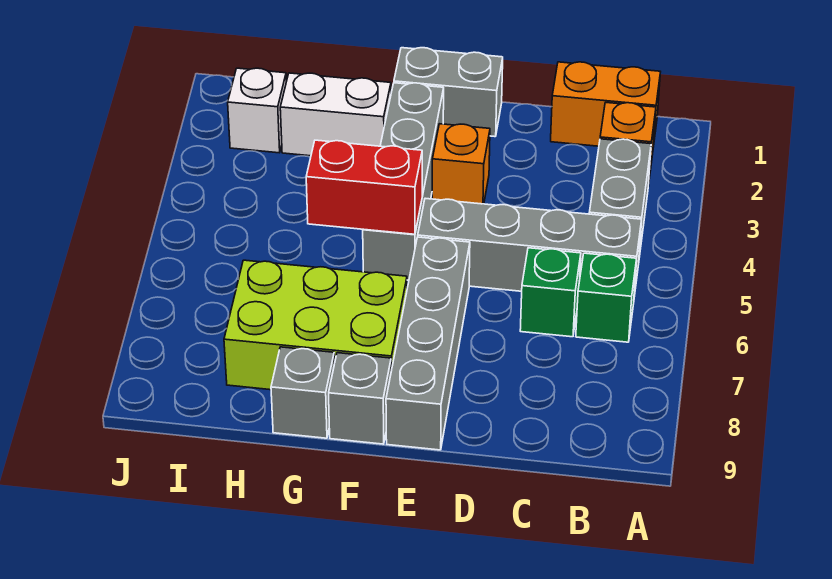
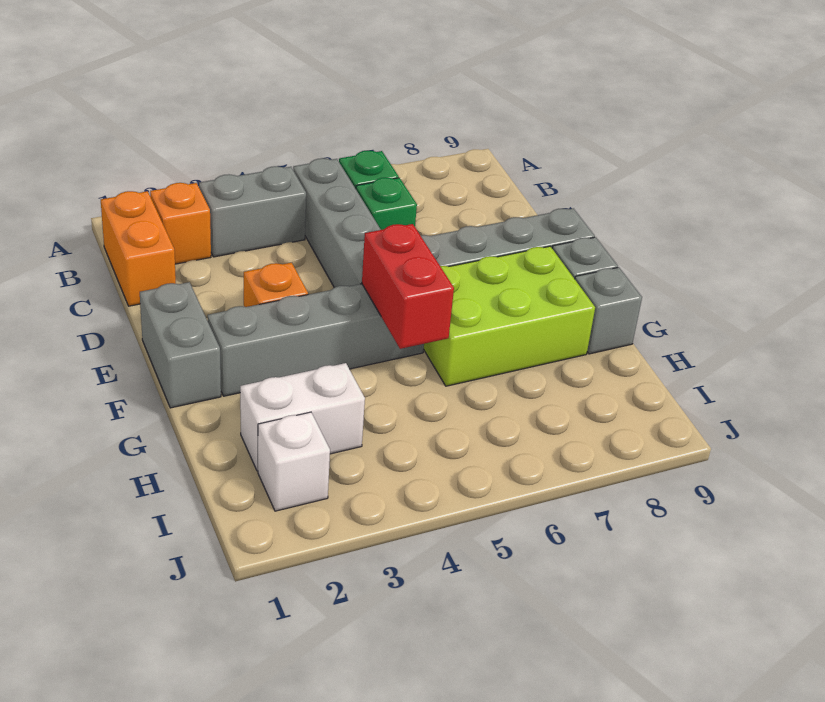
lime 2x3 brick [224,260,407,390] -> lime 2x3 brick turned to [424,246,595,386]
white 1x2 brick [280,73,391,156] -> white 1x2 brick turned to [240,363,365,471]

